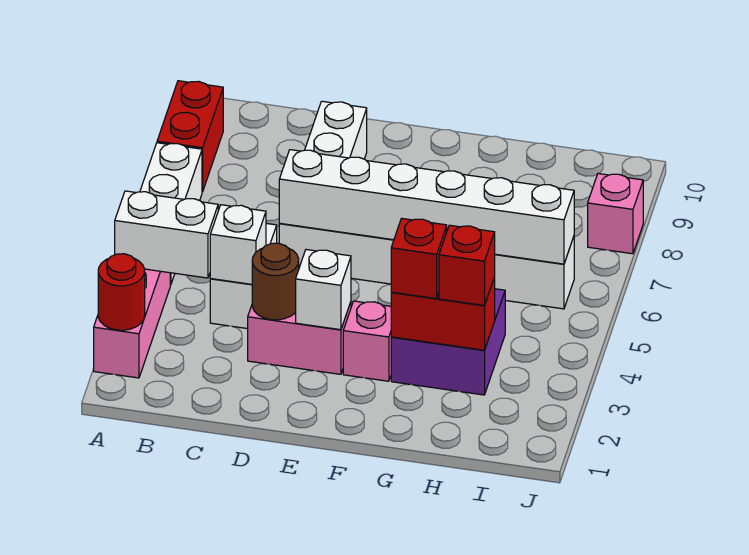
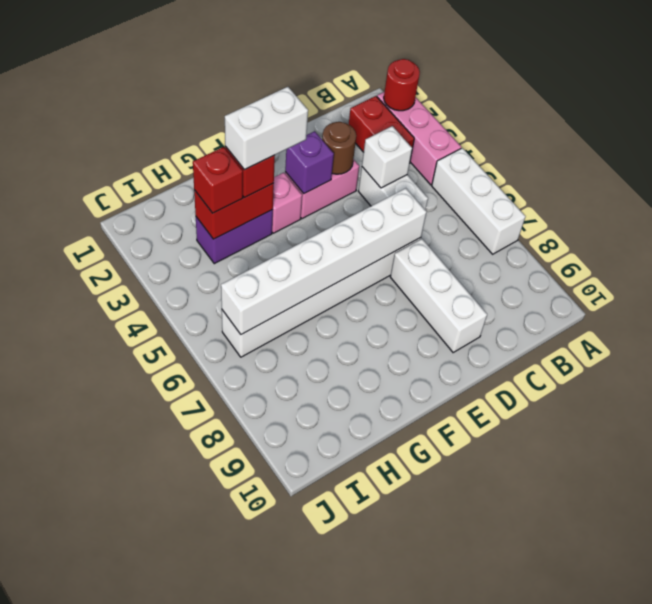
white 1x2 brick [115,191,218,278] -> white 1x2 brick moved to [225,87,308,170]
red 1x2 brick [157,81,223,192] -> red 1x2 brick moved to [349,96,414,159]
white 1x1 brick [296,250,351,330] -> purple 1x1 brick [285,131,334,194]
purple 2x2 brick [391,289,505,395] -> purple 1x2 brick [196,210,273,264]
pink 1x1 brick [588,174,643,254] -> none

